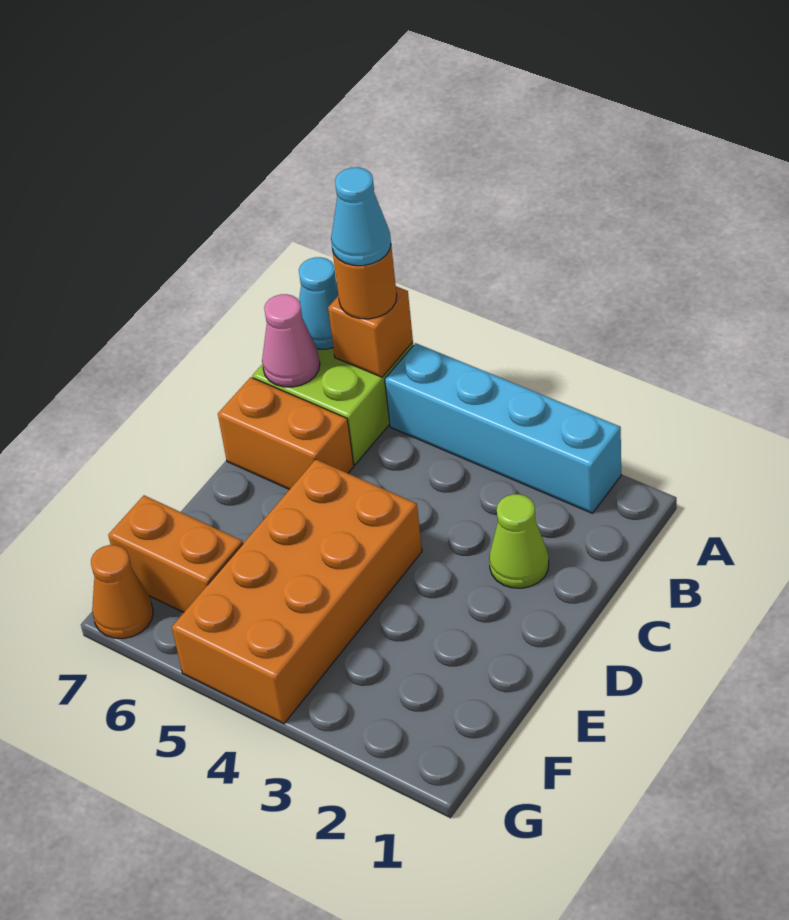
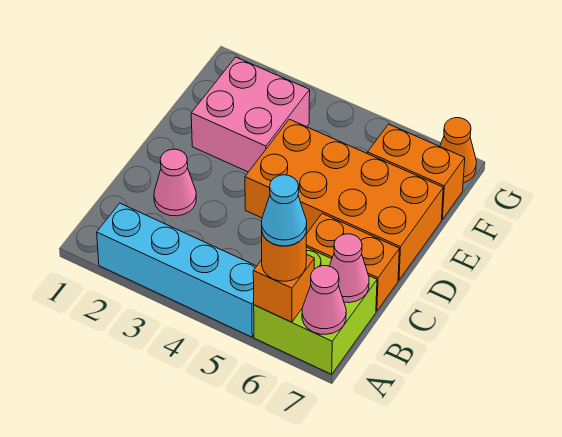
cyan 1x1 cone [299,257,338,349] -> pink 1x1 cone [302,266,346,334]
lime 1x1 cone [489,494,549,588] -> pink 1x1 cone [154,149,196,216]
orange 2x4 brick [172,459,422,724] -> orange 2x4 brick turned to [245,119,443,280]
none -> pink 2x2 brick [191,57,310,172]

